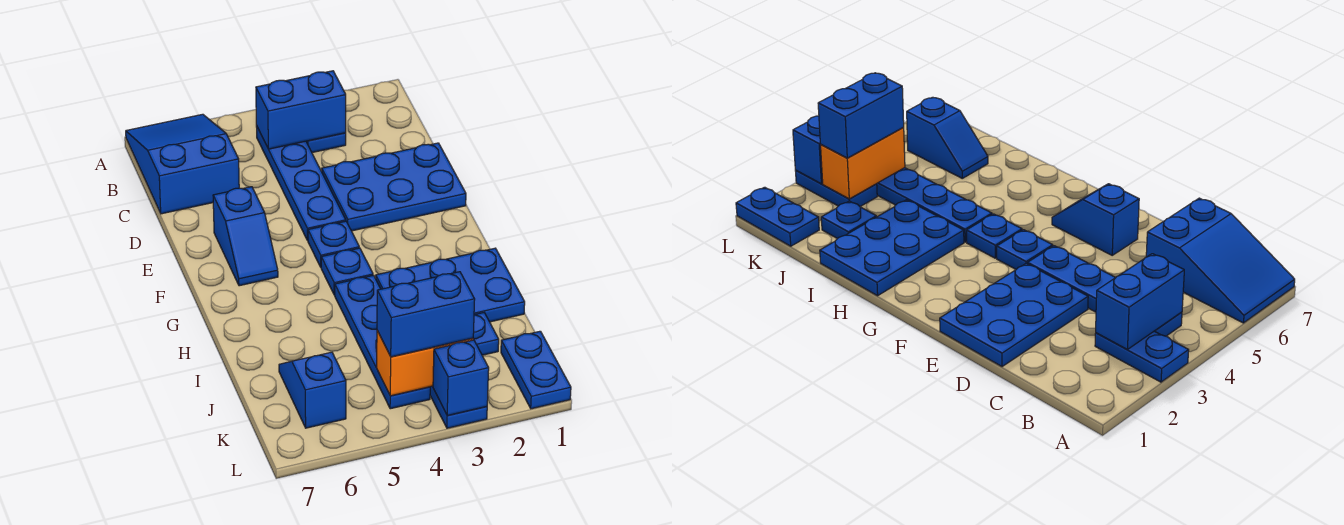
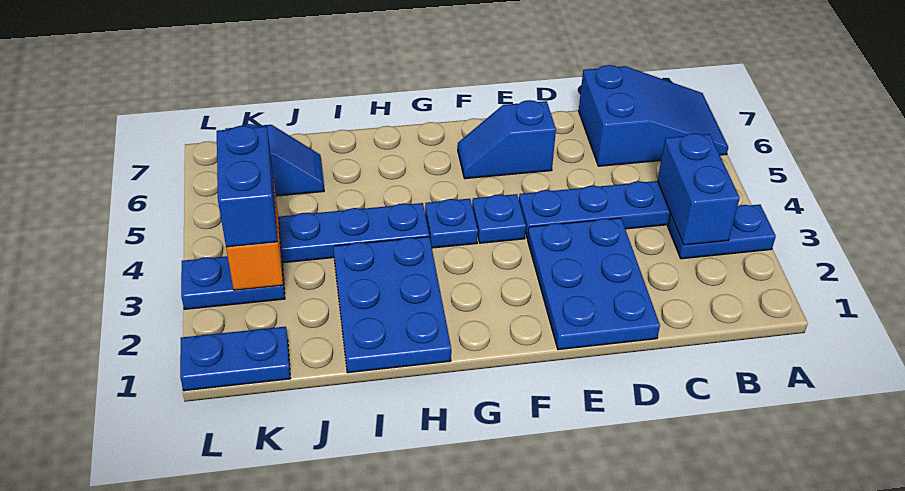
blue 1x1 plate [473,313,499,355] -> none
blue 1x1 brick [433,340,489,415] -> none

